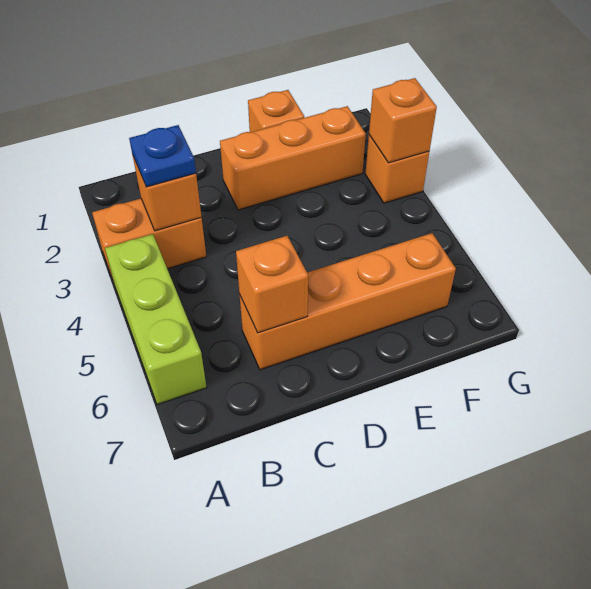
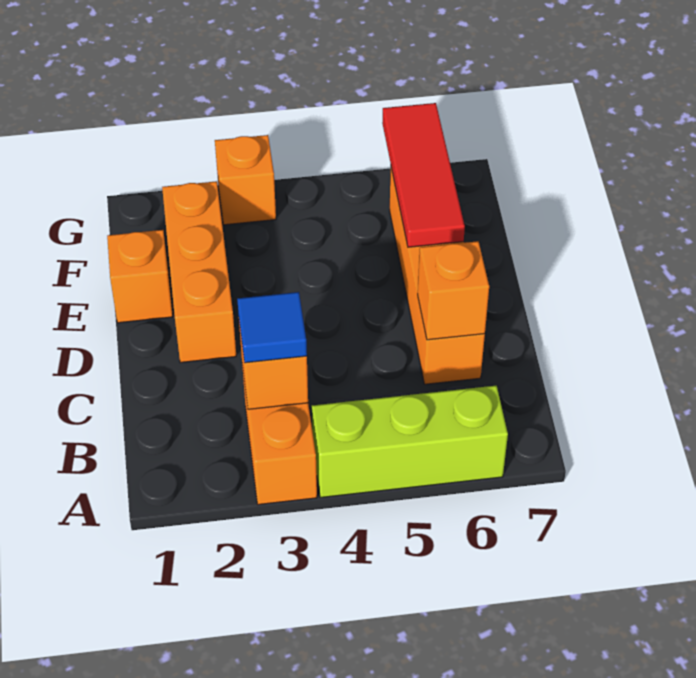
blue 1x1 plate [129,125,196,187] -> blue 1x1 tile [237,292,307,363]
none -> red 1x3 tile [382,103,465,247]
orange 1x1 brick [369,78,437,163] -> none

